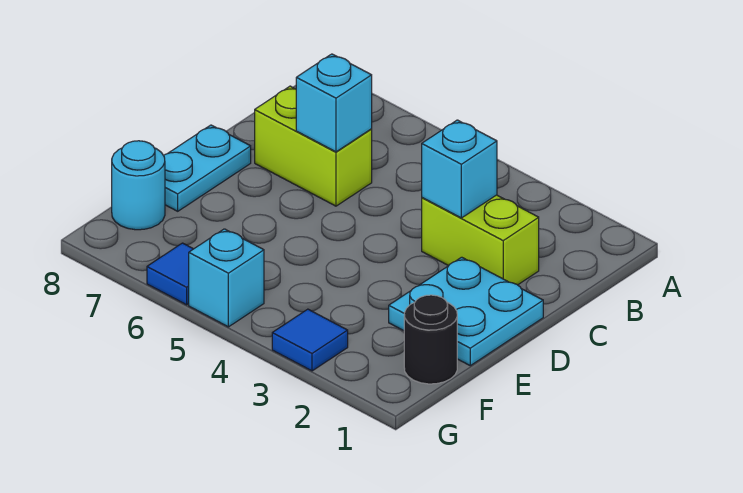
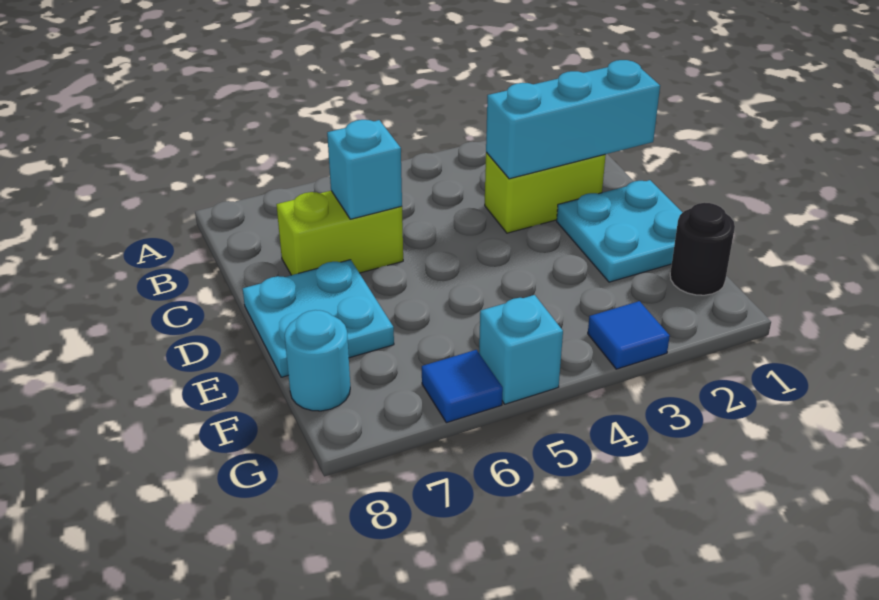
cyan 1x1 brick [422,120,497,218] -> cyan 1x3 brick [486,60,660,179]
cyan 1x2 plate [164,125,251,211] -> cyan 2x2 plate [243,260,394,377]

